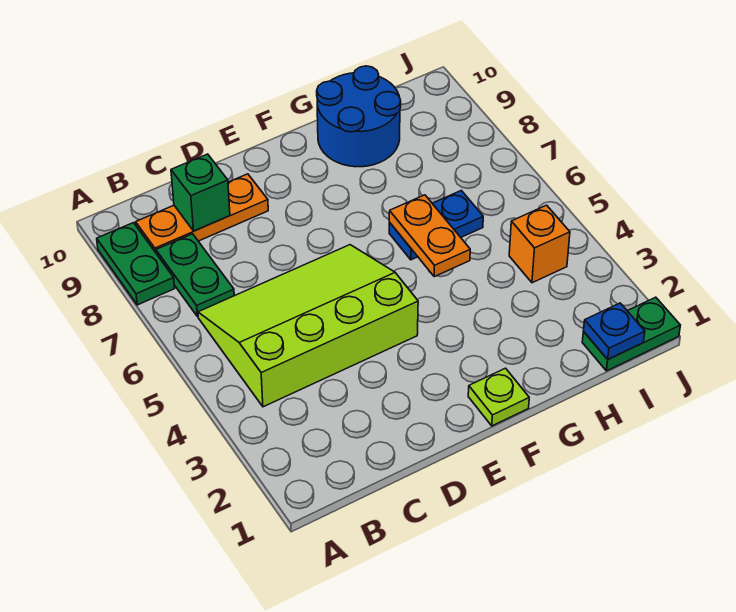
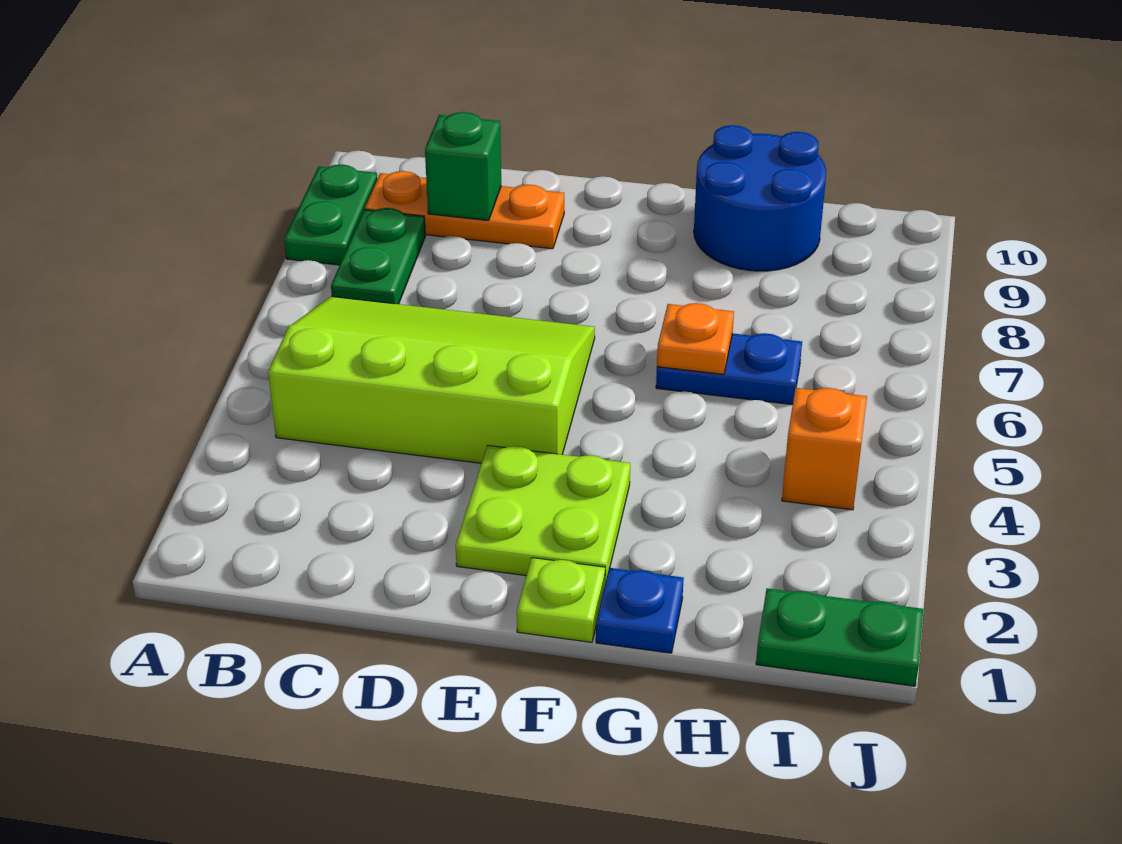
none -> lime 2x2 plate [456,445,630,583]
orange 1x2 plate [389,195,470,277] -> orange 1x1 plate [657,303,734,374]
blue 1x1 plate [584,303,645,359] -> blue 1x1 plate moved to [596,568,684,653]

